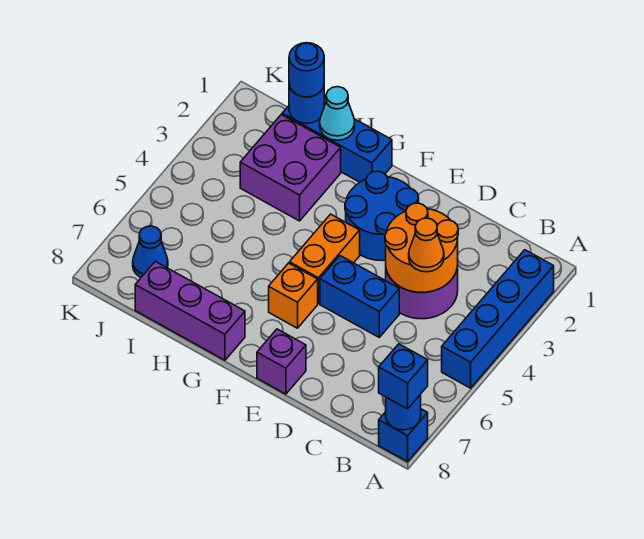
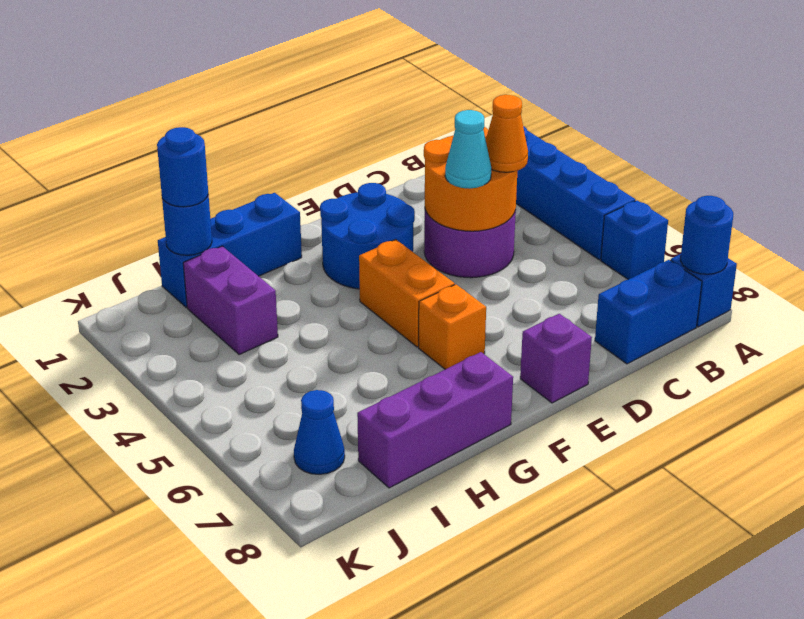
blue 1x1 brick [379,344,428,409] -> blue 1x1 brick moved to [601,200,668,280]
blue 1x2 brick [320,256,399,337] -> blue 1x2 brick moved to [595,260,702,364]
cyan 1x1 cone [320,87,355,140] -> cyan 1x1 cone moved to [445,110,491,189]
purple 2x2 brick [240,115,341,221] -> purple 1x2 brick [183,246,278,355]

